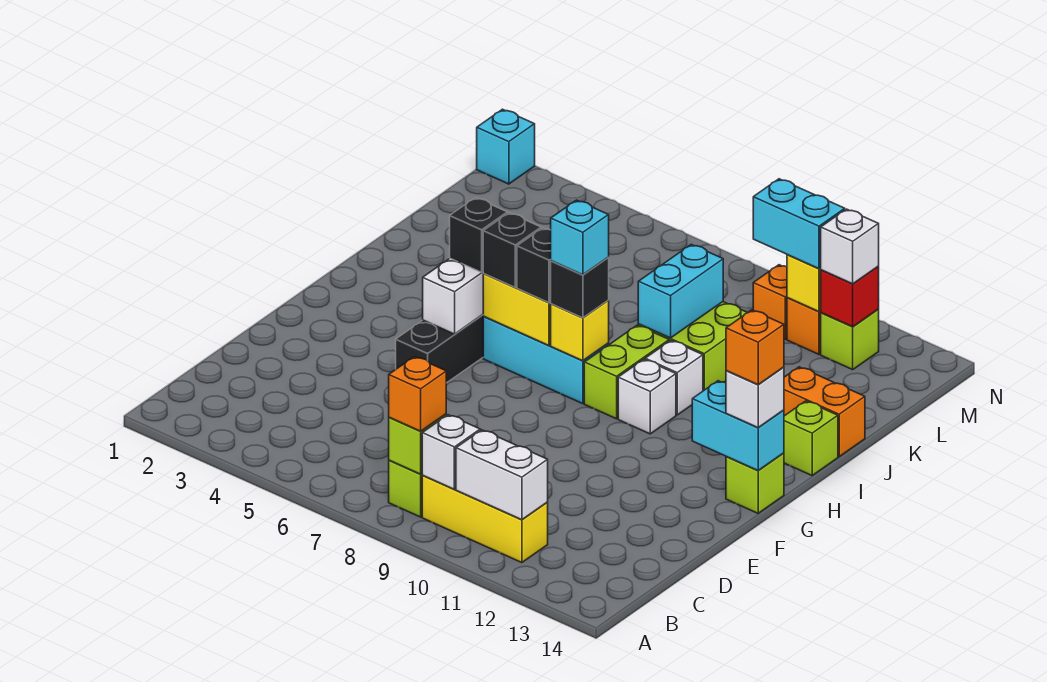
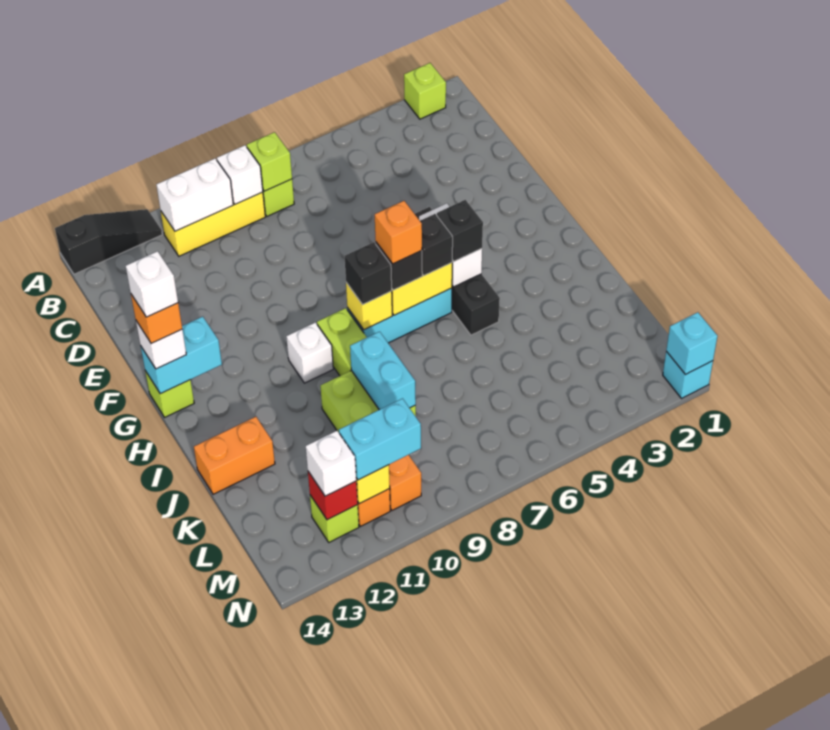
none -> black 1x3 slope [55,209,162,274]
orange 1x1 brick [389,357,446,431] -> orange 1x1 brick moved to [375,201,422,264]
cyan 1x1 brick [551,200,609,275] -> cyan 1x1 brick moved to [666,312,717,375]
white 1x1 brick [645,341,703,415] -> white 1x1 brick moved to [126,251,178,317]
lime 1x1 brick [784,401,838,475] -> lime 1x1 brick moved to [404,63,446,119]

